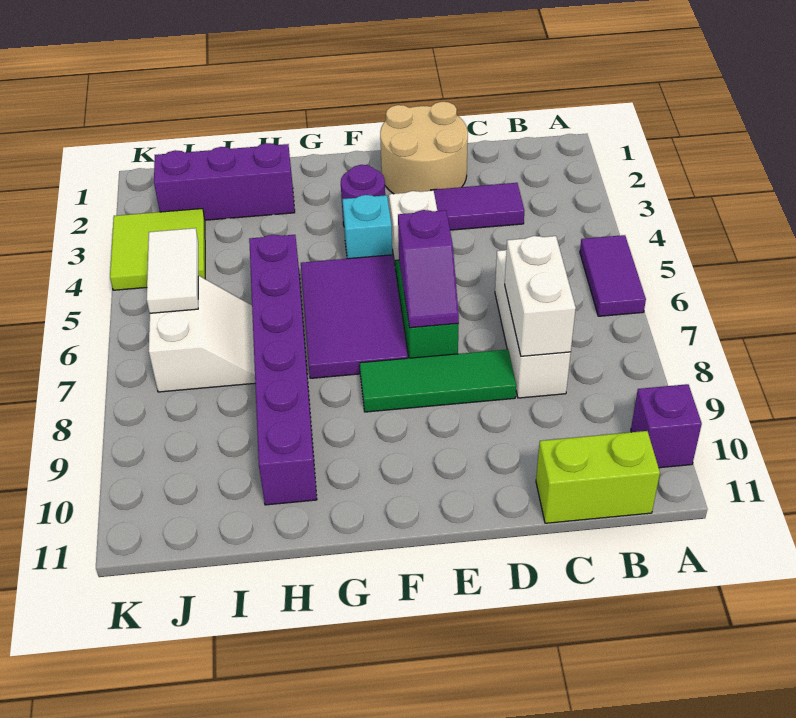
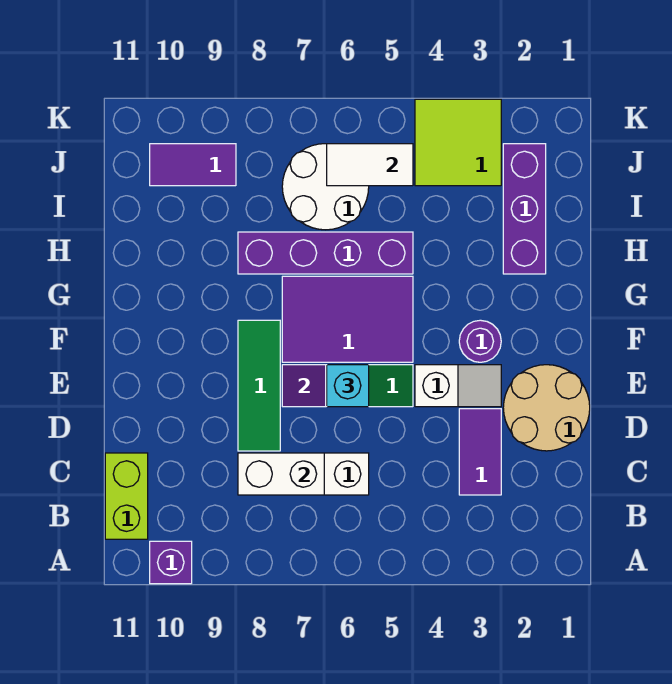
purple 1x2 tile [580,235,646,316] -> purple 1x2 tile moved to [150,144,236,186]
cyan 1x1 brick [342,195,392,259] -> cyan 1x1 brick moved to [327,365,369,407]
purple 1x6 brick [249,235,317,505] -> purple 1x4 brick [238,232,413,274]
white 2x2 slope [149,276,255,392] -> white 2x2 round brick [282,144,369,230]

